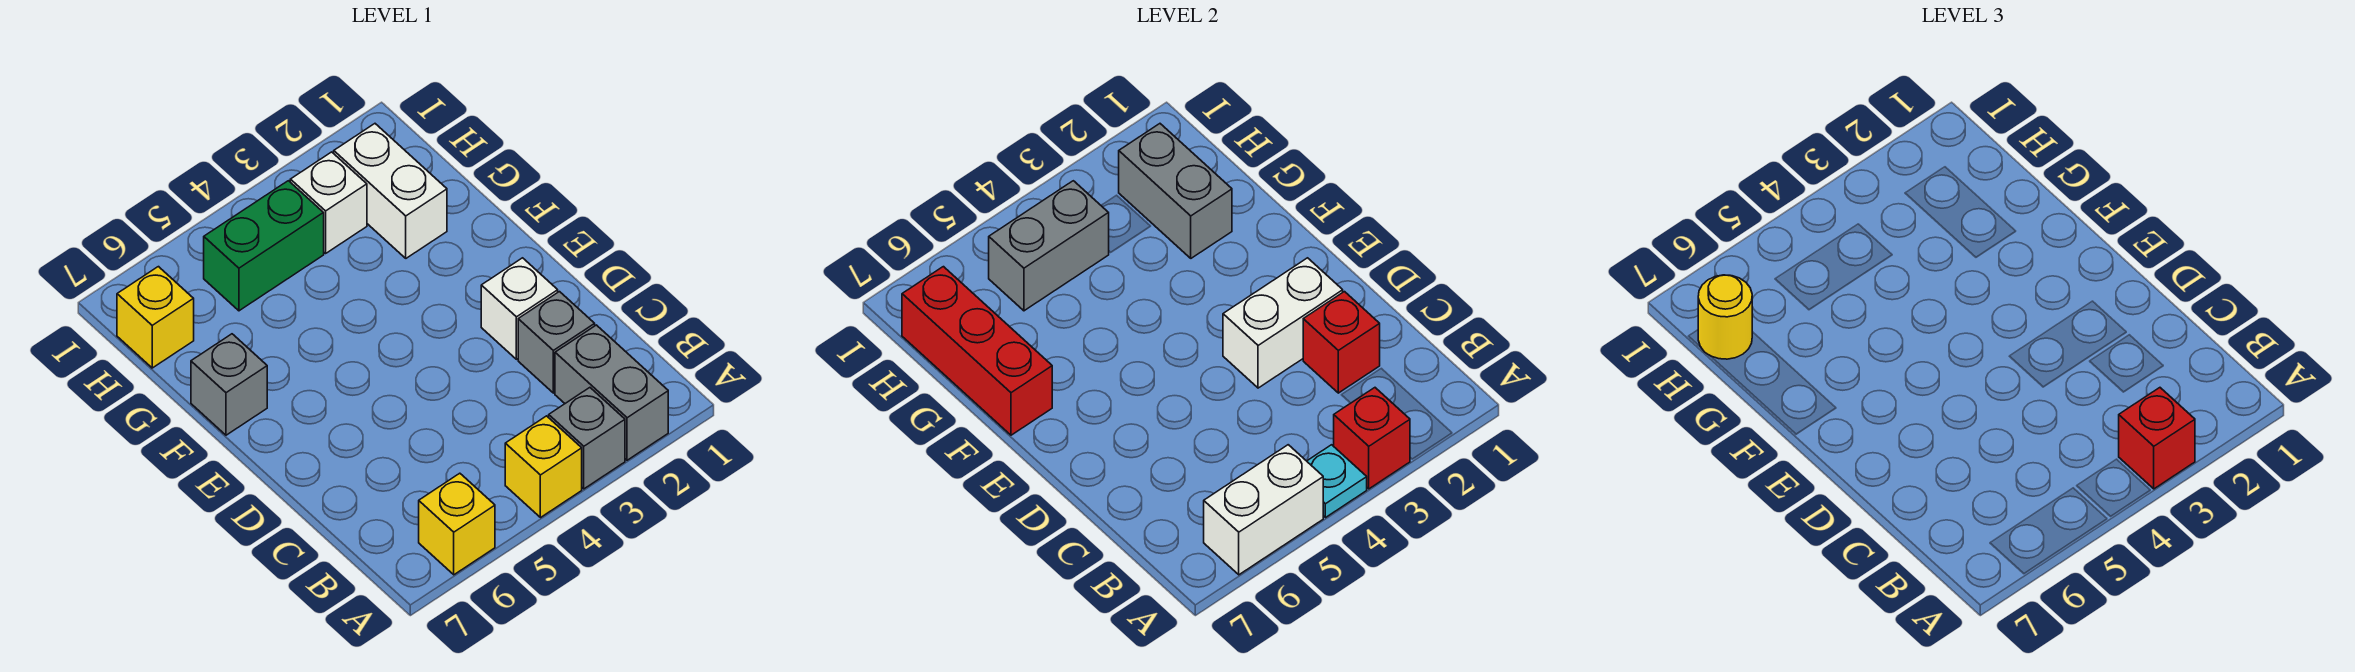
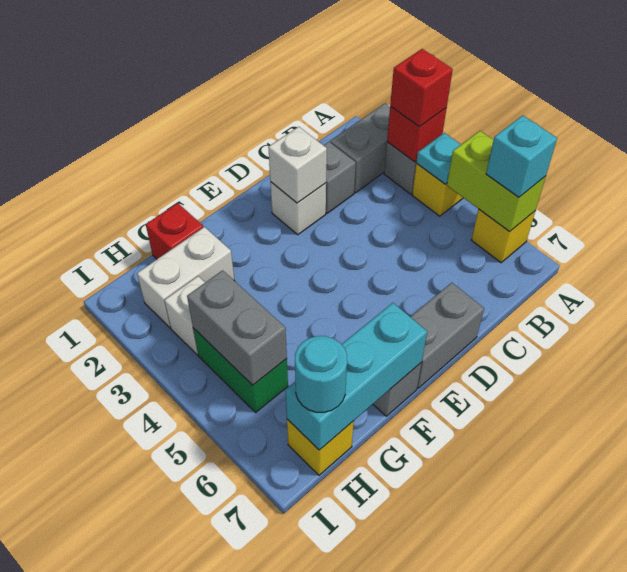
white 1x2 brick [1204,445,1323,575] -> lime 1x2 brick [447,131,546,232]
none -> cyan 1x1 brick [486,115,557,197]
red 1x1 brick [1303,292,1380,393] -> red 1x1 brick moved to [146,203,203,259]
white 1x2 brick [1223,258,1343,388] -> white 1x1 brick [268,127,327,203]
red 1x3 brick [902,267,1052,435] -> cyan 1x3 brick [285,303,427,450]
grey 1x2 brick [1119,124,1232,258] -> grey 1x2 brick moved to [411,283,484,388]
yellow 1x1 round brick [1698,275,1752,359] -> cyan 1x1 round brick [295,336,347,412]

